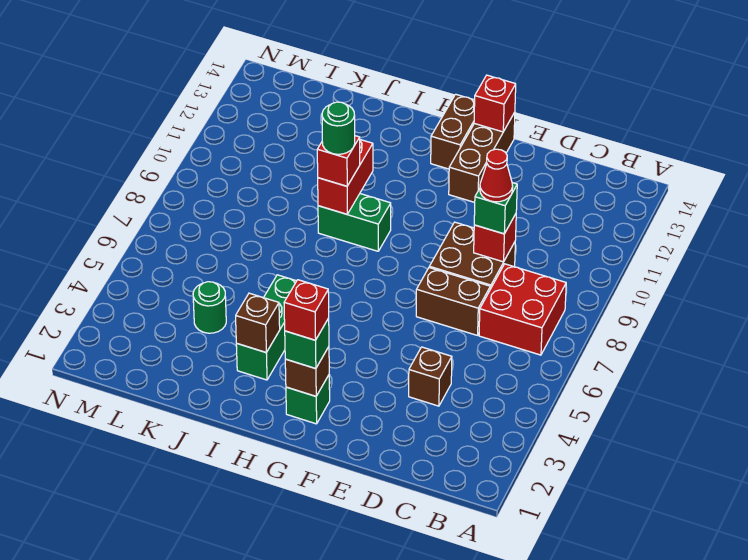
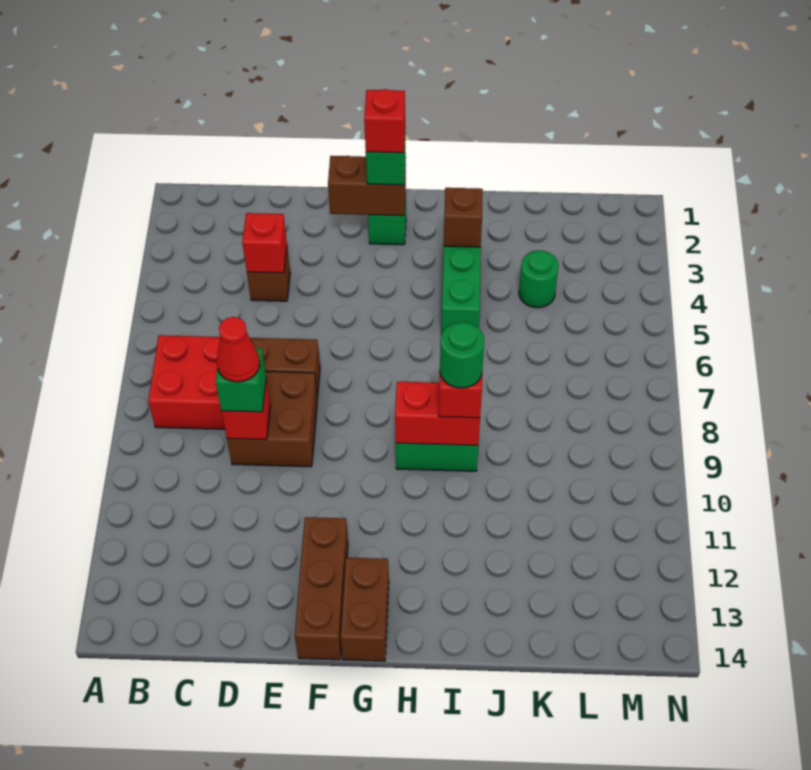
red 1x1 brick [474,75,516,132] -> red 1x1 brick moved to [242,213,287,273]
brown 1x1 brick [285,347,329,396] -> brown 1x2 brick [328,156,406,216]
red 1x2 brick [318,140,373,214] -> red 1x2 brick turned to [395,382,480,445]

